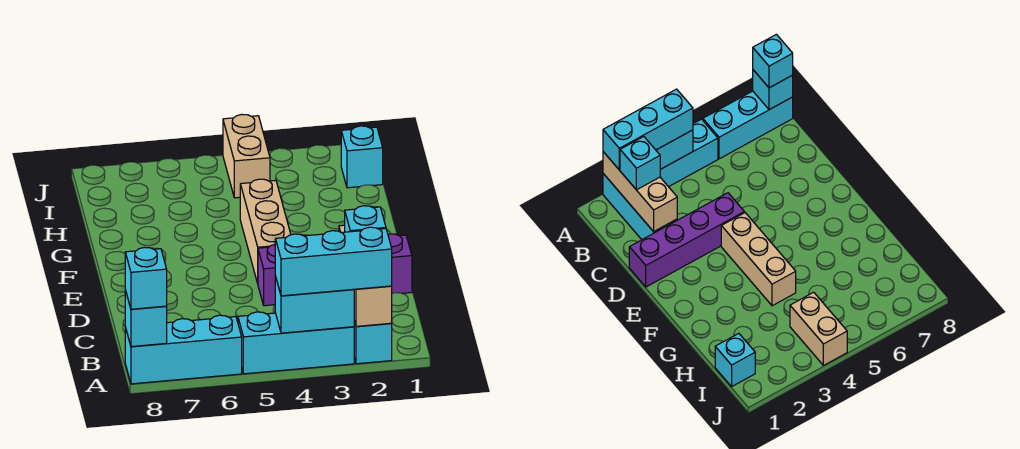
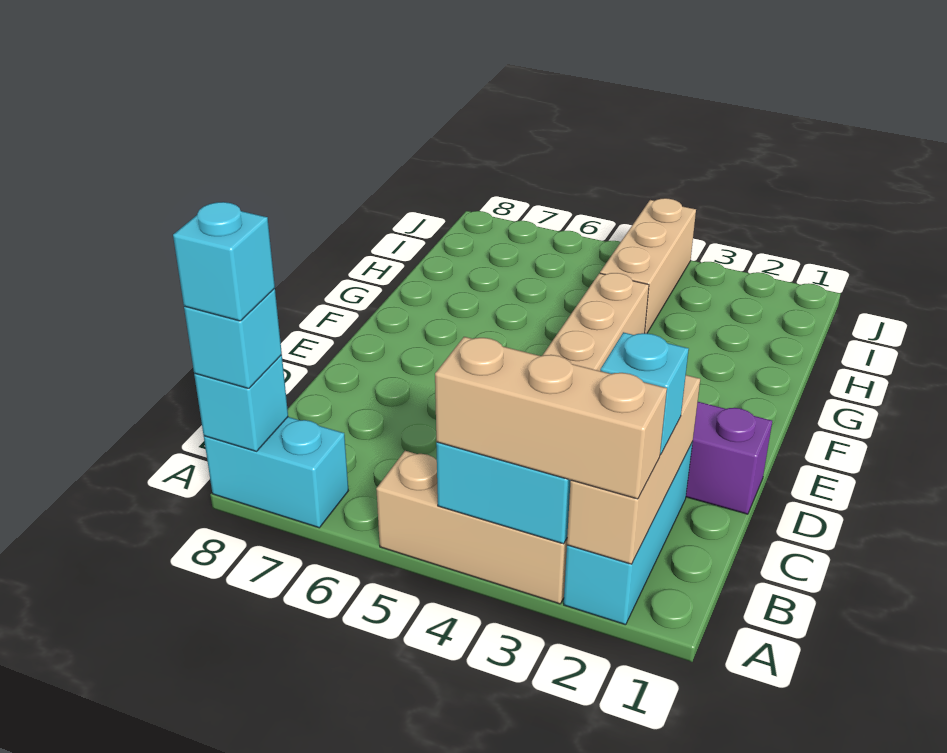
cyan 1x3 brick [275,227,392,296] -> tan 1x3 brick [435,337,667,499]
cyan 1x3 brick [238,312,354,374] -> tan 1x3 brick [376,451,567,604]
cyan 1x3 brick [125,315,242,384] -> cyan 1x2 brick [204,417,348,528]
cyan 1x1 brick [341,126,383,188] -> cyan 1x1 brick moved to [173,202,275,321]
tan 1x2 brick [223,115,270,198] -> tan 1x3 brick [600,198,696,333]

